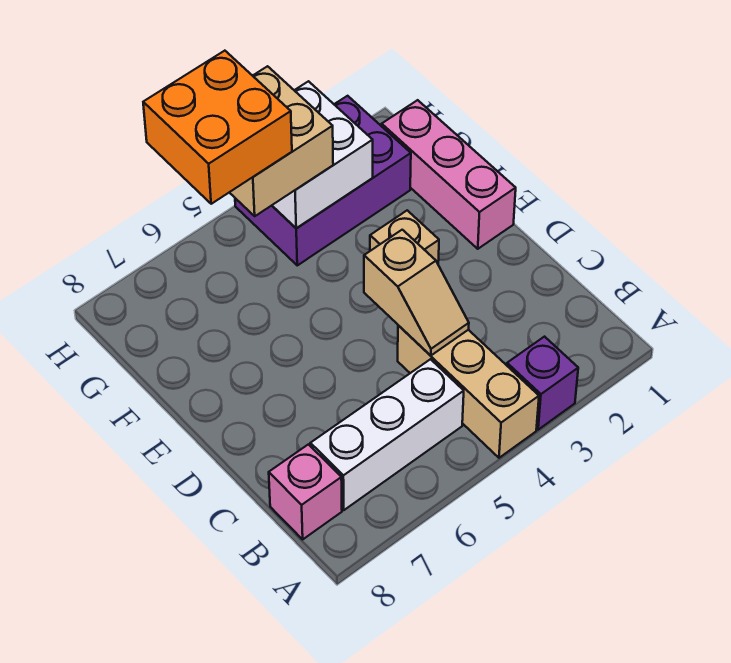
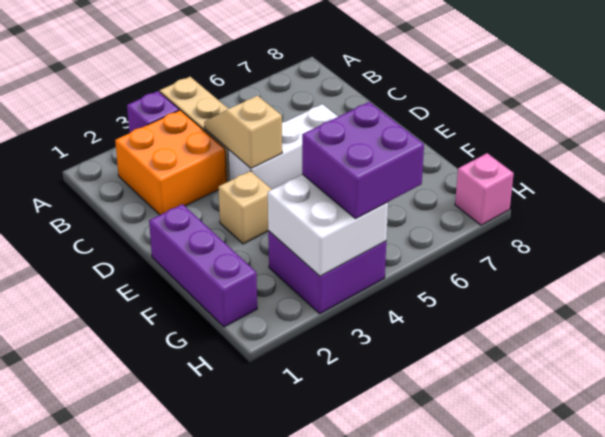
white 1x3 brick [310,359,464,510] -> white 1x3 brick moved to [228,104,338,189]
pink 1x1 brick [269,444,342,539] -> pink 1x1 brick moved to [455,153,514,225]
pink 1x3 brick [382,100,516,249] -> purple 1x3 brick [149,204,257,327]
purple 2x3 brick [235,96,411,265] -> purple 2x2 brick [268,231,386,314]
tan 2x2 brick [229,66,333,216] -> purple 2x2 brick [302,102,424,219]
orange 2x2 brick [143,51,292,204] -> orange 2x2 brick moved to [115,110,227,215]

